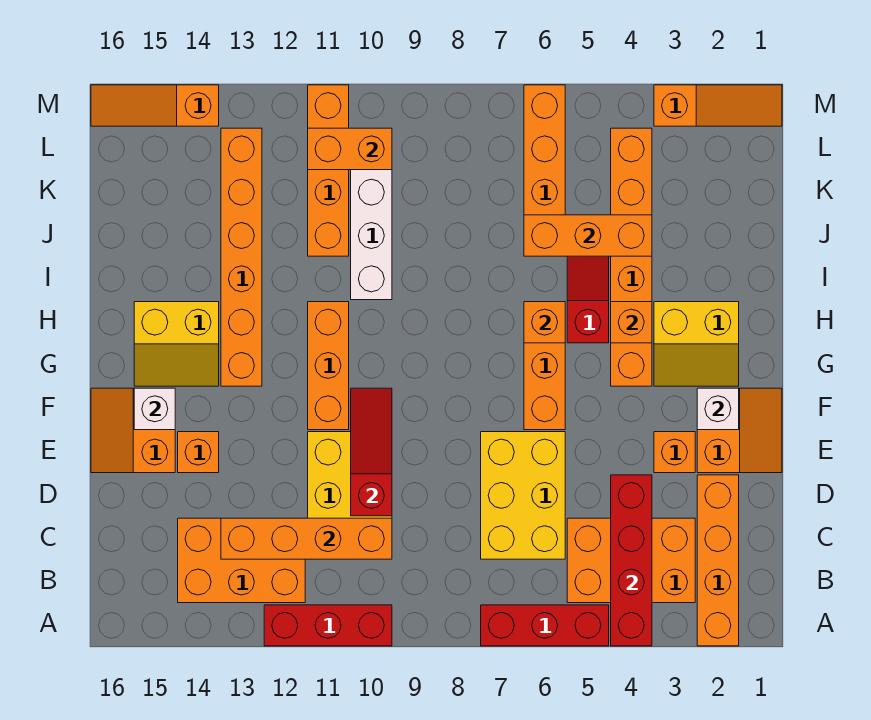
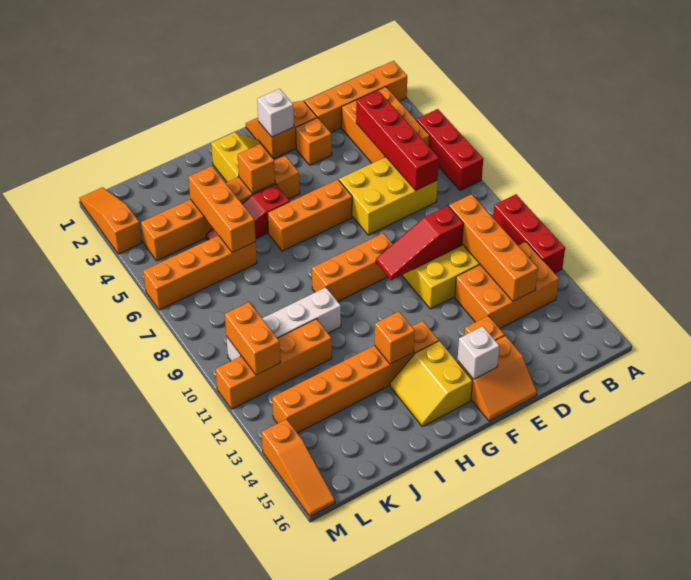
red 1x4 brick [611,475,652,646] -> red 1x4 brick turned to [356,90,439,191]
orange 2x3 brick [178,518,305,603] -> orange 2x3 brick turned to [455,242,559,329]
orange 1x3 brick [308,302,349,430] -> orange 1x3 brick moved to [312,233,392,301]
yellow 2x2 slope [134,302,219,386] -> yellow 2x2 slope turned to [390,341,472,427]
orange 1x1 brick [524,302,565,343] -> orange 1x1 brick moved to [375,312,415,364]

